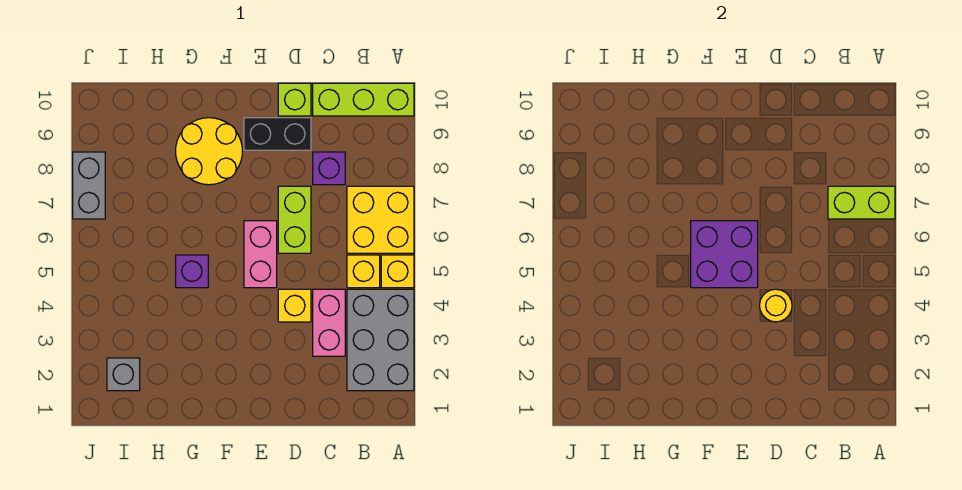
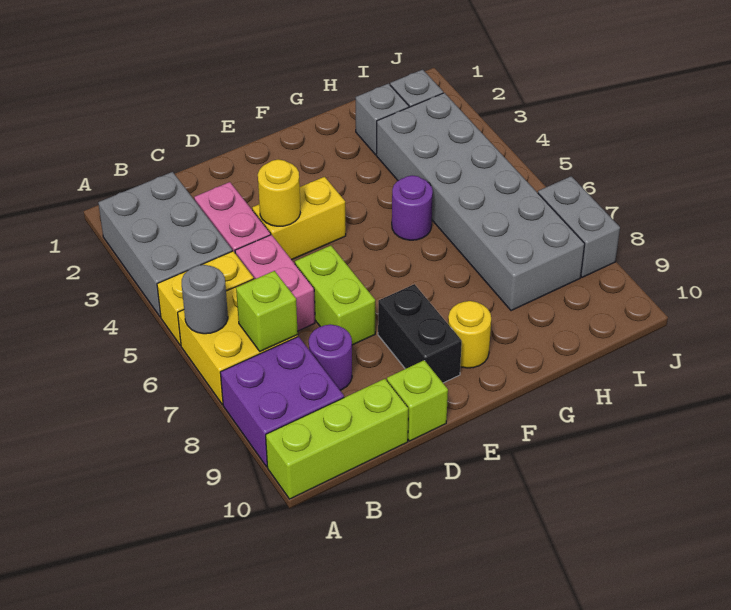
none -> grey 1x1 round brick [182,265,228,334]
lime 1x2 brick [828,186,895,219] -> lime 1x1 brick [236,271,298,352]
purple 1x1 brick [313,152,345,185] -> purple 1x1 round brick [309,325,352,390]
yellow 1x1 brick [278,289,311,322] -> yellow 1x2 brick [252,177,346,260]
black 1x2 brick [244,118,311,150] -> black 1x2 brick turned to [378,284,462,383]
pink 1x2 brick [244,221,277,288] -> pink 1x2 brick moved to [235,235,315,331]
purple 2x2 brick [691,221,758,288] -> purple 2x2 brick moved to [220,337,344,467]
yellow 2x2 round brick [176,118,242,185] -> yellow 1x1 round brick [448,301,491,368]
purple 1x1 brick [176,255,208,288] -> purple 1x1 round brick [392,175,433,240]
none -> grey 1x1 brick [356,84,409,155]
none -> grey 2x6 brick [376,93,585,311]

